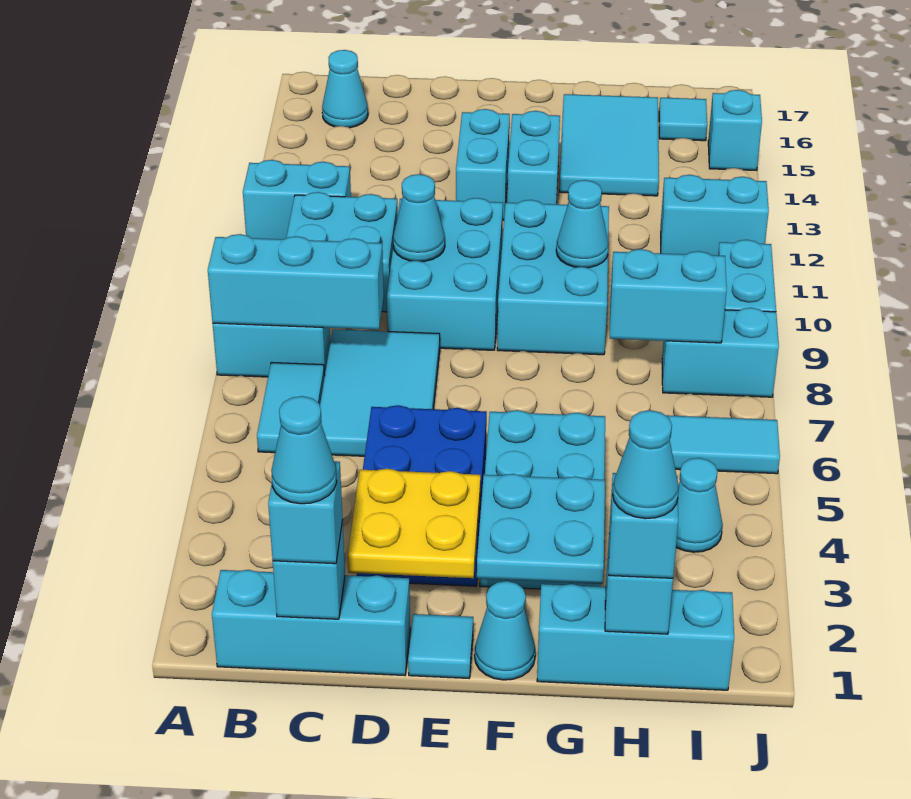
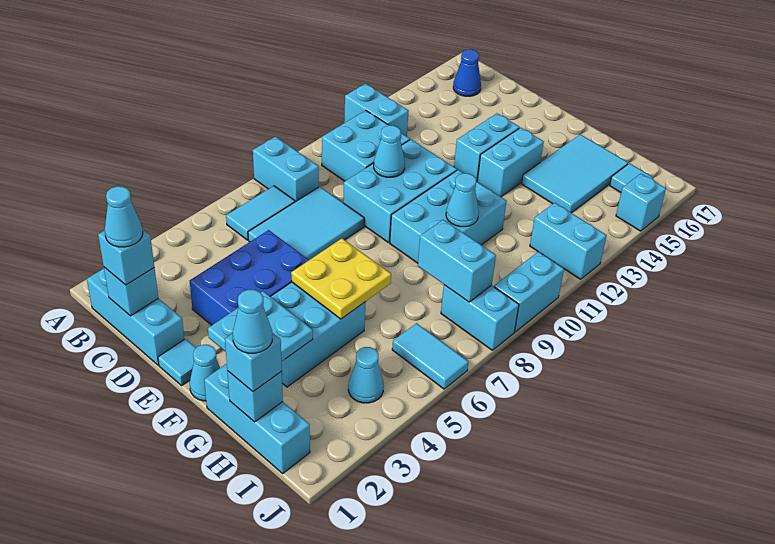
cyan 1x3 brick [208,234,384,330] -> none
cyan 1x1 cone [322,50,368,128] -> blue 1x1 cone [453,50,481,96]
yellow 2x2 plate [348,469,481,578] -> yellow 2x2 plate moved to [291,239,391,319]

